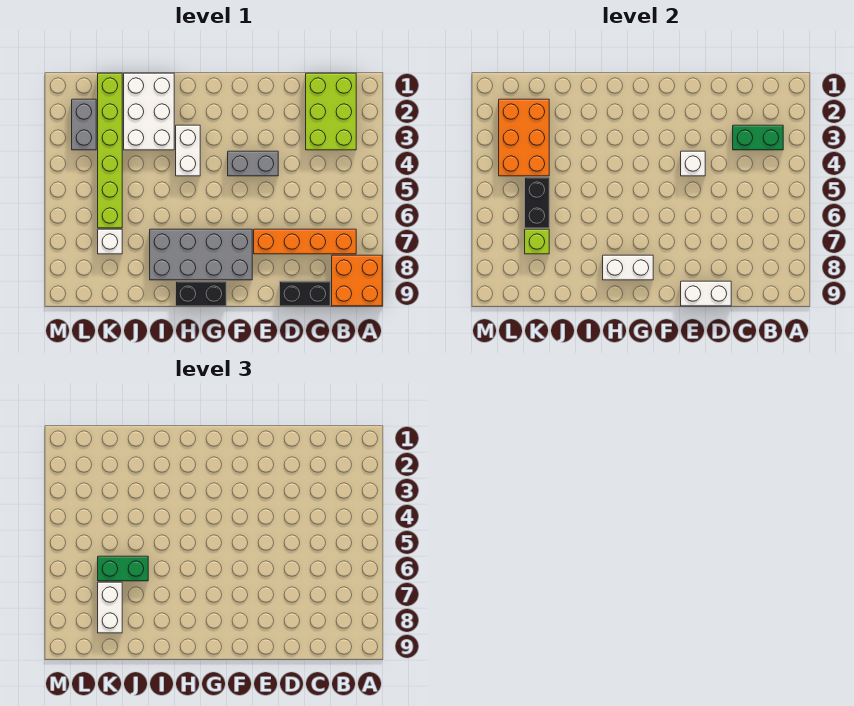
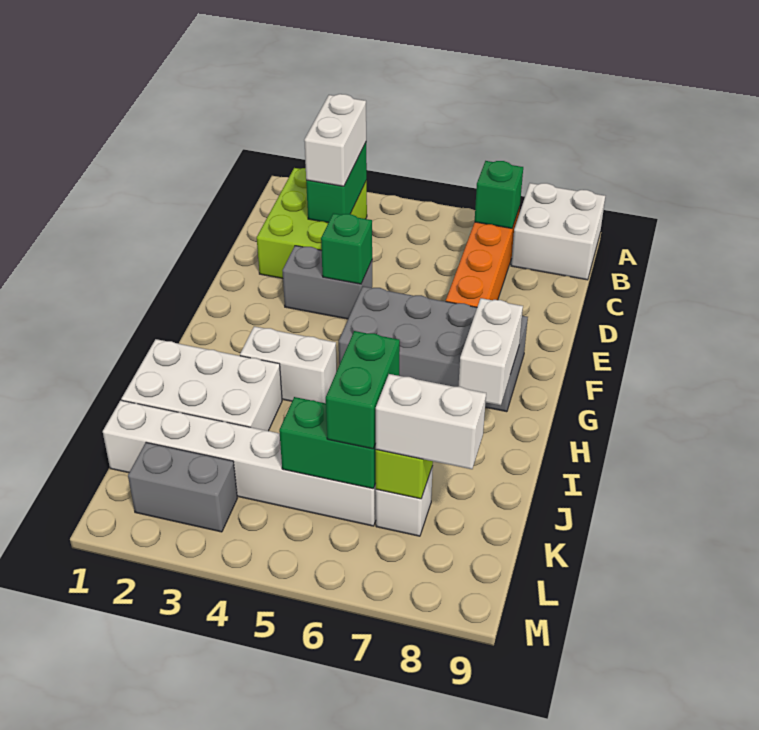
orange 2x2 brick [332,255,382,306] -> white 2x2 brick [511,183,605,280]
lime 2x3 brick [306,73,356,150] -> lime 2x3 brick turned to [257,168,367,279]
none -> green 1x1 brick [475,161,523,228]
black 1x2 brick [280,281,330,306] -> none
white 1x2 brick [681,281,731,306] -> white 1x2 brick moved to [304,94,366,186]
grey 1x2 brick [228,151,278,176] -> grey 1x2 brick turned to [282,246,372,319]
white 1x1 brick [681,151,705,176] -> green 1x1 brick [321,213,372,284]
grey 2x4 brick [150,229,252,280] -> grey 2x4 brick turned to [339,286,528,412]
black 1x2 brick [176,281,226,306] -> none
lime 1x6 brick [98,73,122,228] -> white 1x6 brick [103,400,376,526]
orange 2x3 brick [499,99,549,176] -> none
black 1x2 brick [525,177,549,228] -> green 1x2 brick [279,397,376,489]

